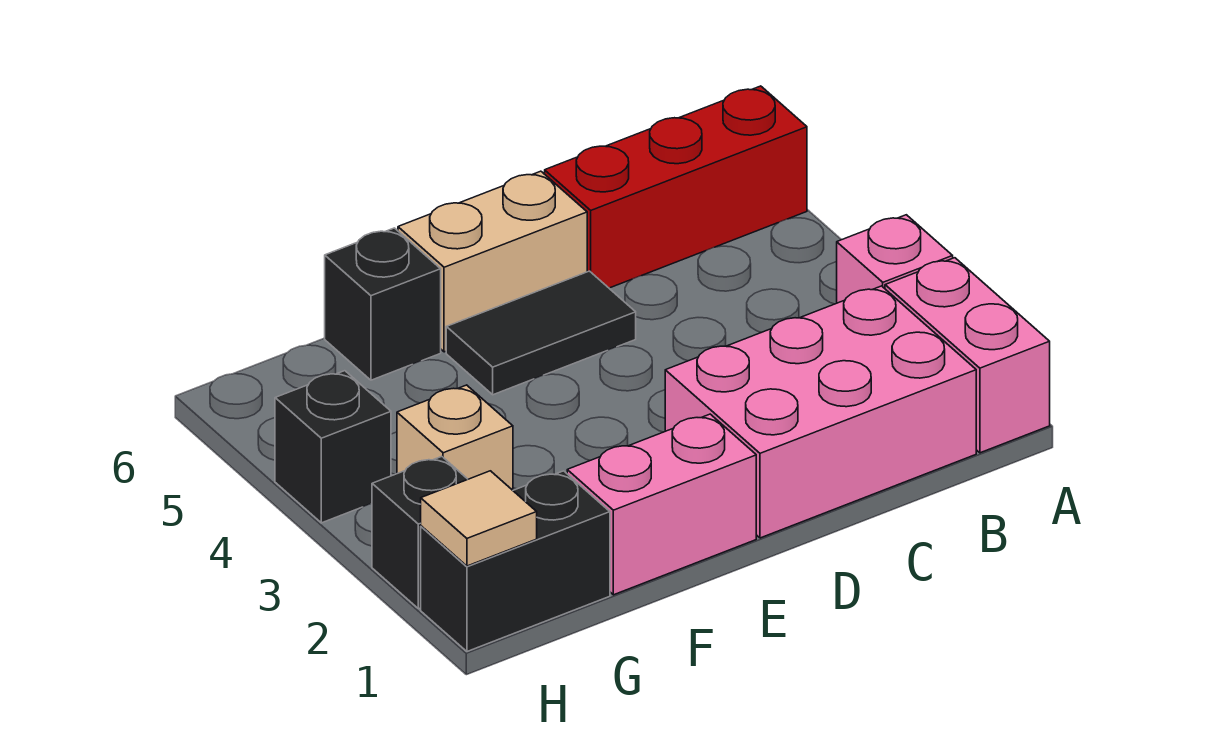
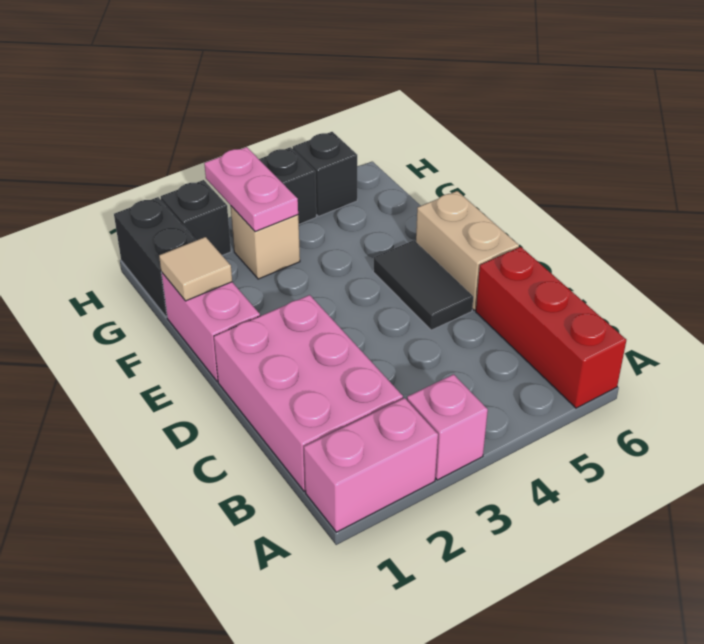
black 1x1 brick [325,228,441,380] -> black 1x1 brick moved to [293,132,357,216]
none -> pink 1x2 plate [204,147,298,232]
tan 1x1 tile [421,471,537,566] -> tan 1x1 tile moved to [159,237,232,301]

